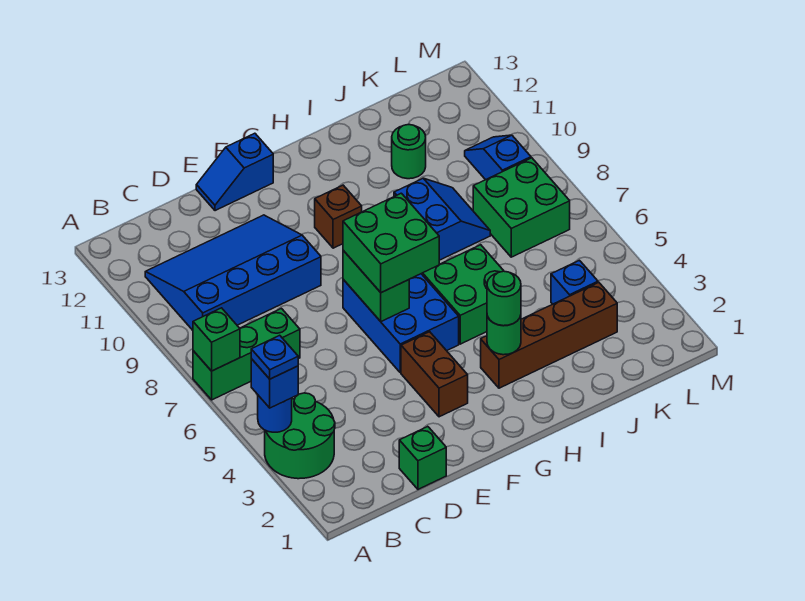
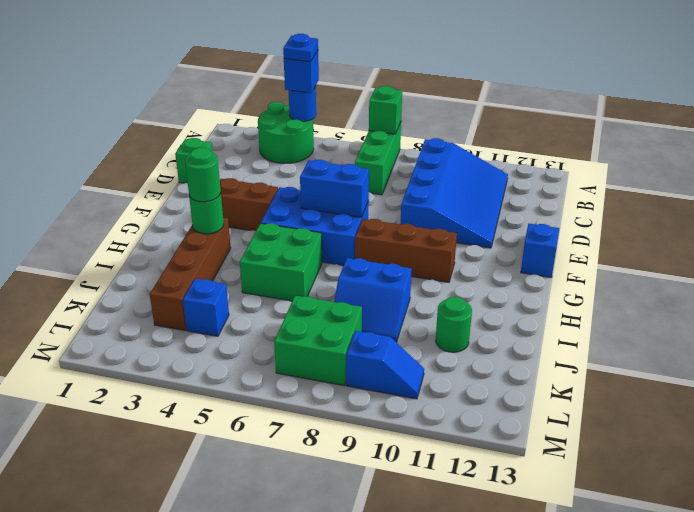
green 1x2 brick [343,250,409,321] -> blue 1x2 brick [300,160,369,217]
green 2x2 brick [343,193,439,293] -> none
brown 1x1 brick [315,185,362,248] -> brown 1x3 brick [355,219,457,282]

